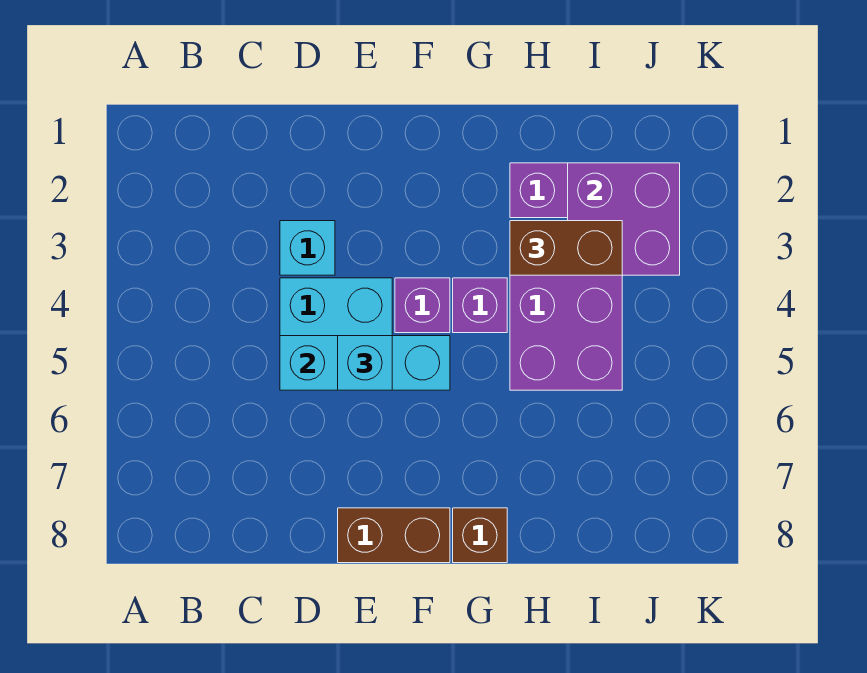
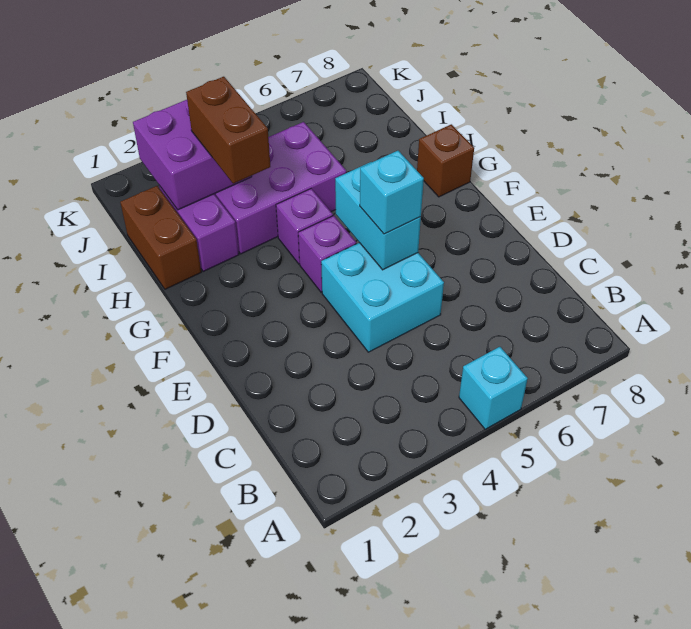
cyan 1x1 brick [280,221,335,275] -> cyan 1x1 brick moved to [459,347,528,429]
cyan 1x3 brick [280,336,450,390] -> cyan 1x2 brick [335,162,421,270]
brown 1x2 brick [338,508,450,563] -> brown 1x2 brick moved to [120,186,201,289]

